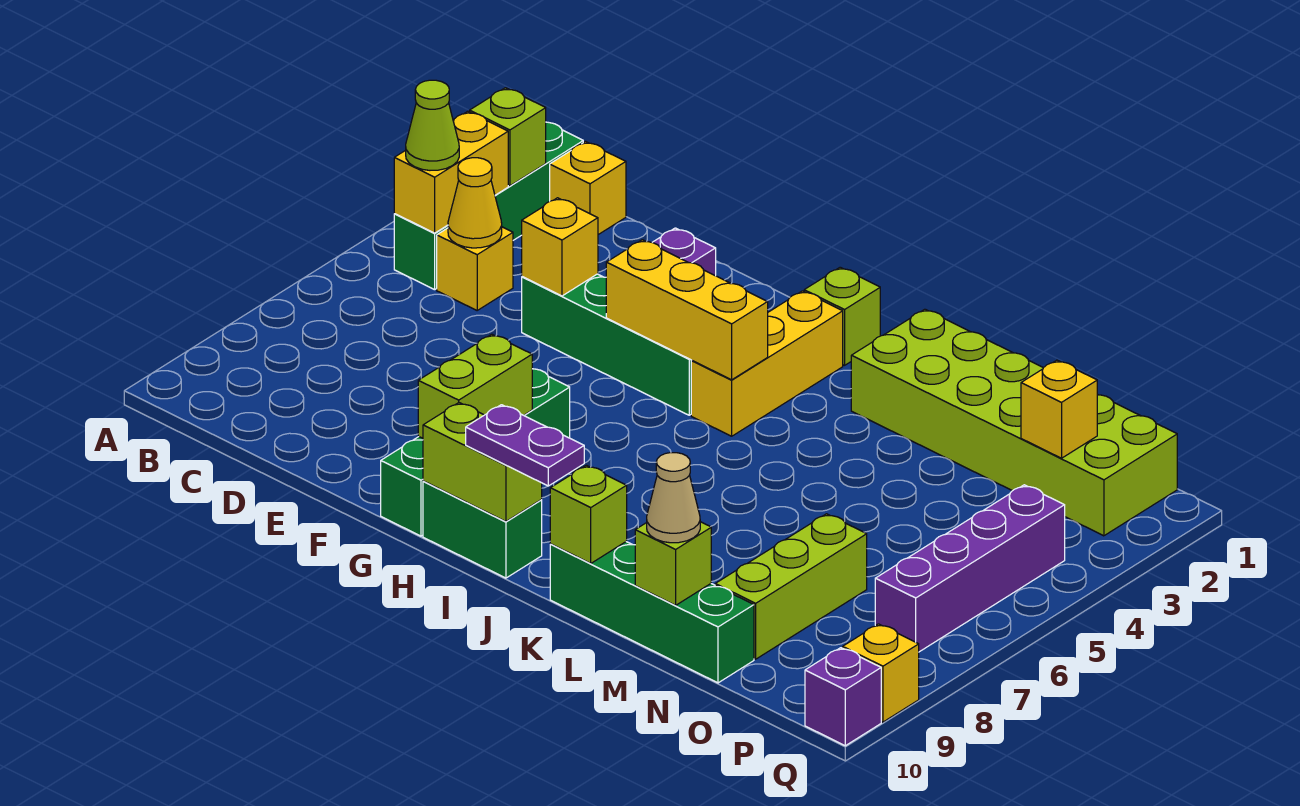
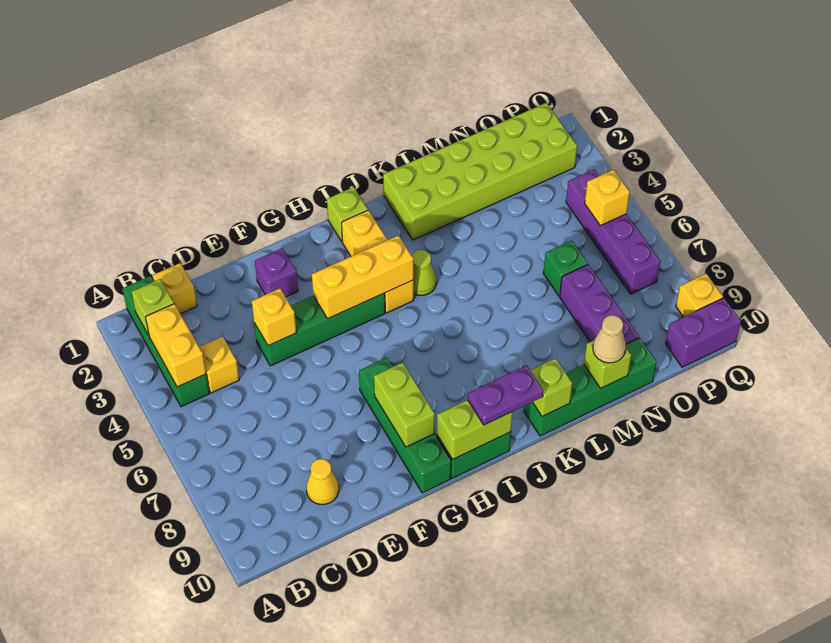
lime 1x1 cone [406,80,459,170] -> lime 1x1 cone moved to [412,250,436,295]
yellow 1x1 cone [448,158,502,248] -> yellow 1x1 cone moved to [306,459,339,504]
none -> green 1x1 brick [543,241,588,296]
lime 1x3 brick [715,514,867,659] -> purple 1x3 brick [560,264,639,344]
yellow 1x1 brick [1021,360,1097,458] -> yellow 1x1 brick moved to [585,170,630,226]
purple 1x1 brick [805,648,881,746] -> purple 1x2 brick [666,298,741,367]

